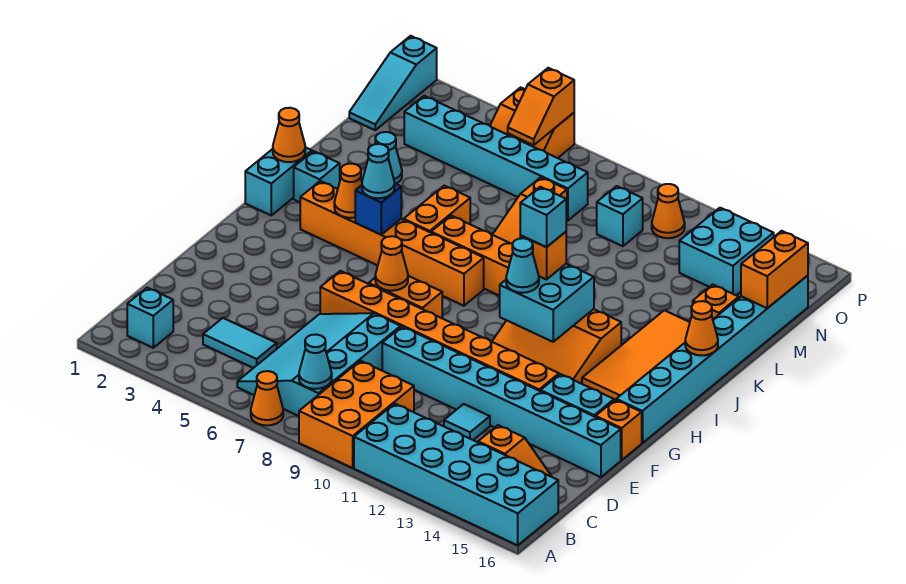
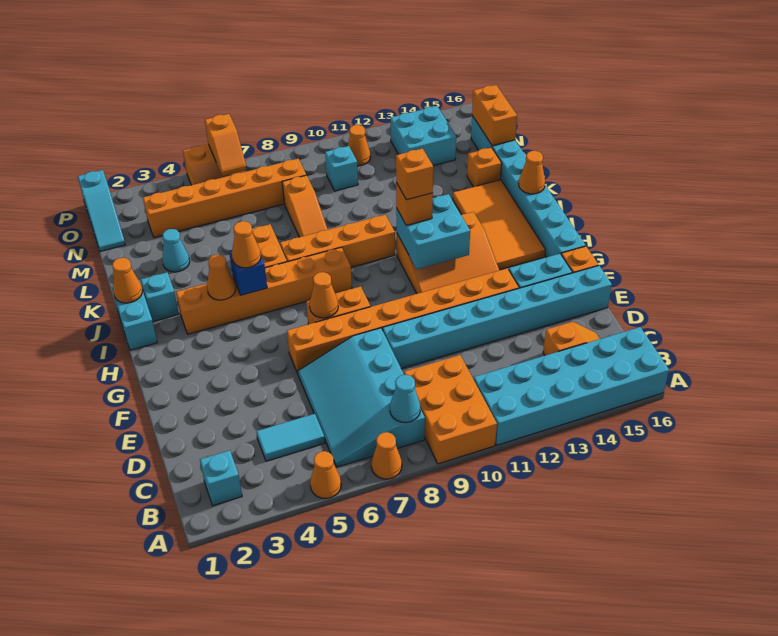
none -> orange 1x1 cone [310,451,341,499]
cyan 1x1 tile [444,404,490,440] -> none
cyan 1x1 cone [506,238,539,293] -> none
cyan 1x1 cone [362,144,395,198] -> orange 1x1 cone [232,221,261,268]
cyan 1x1 brick [520,187,566,247] -> orange 1x1 brick [396,149,433,200]
cyan 1x6 brick [404,96,588,220] -> orange 1x6 brick [143,159,306,238]

